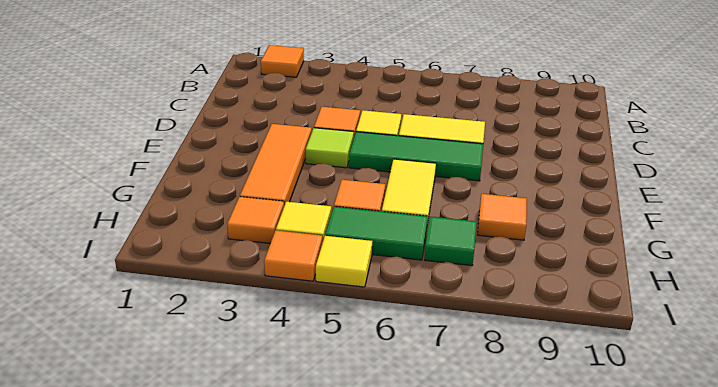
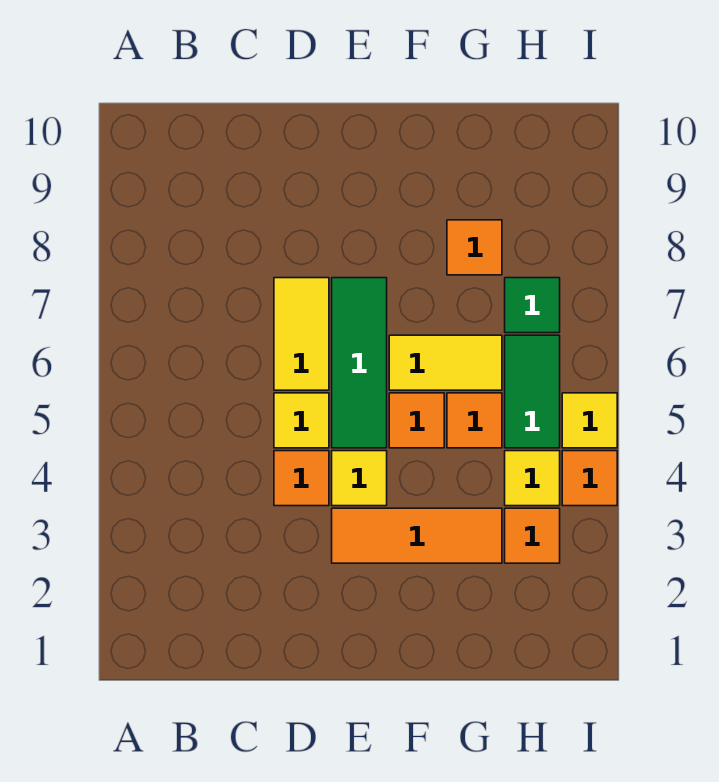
orange 1x1 tile [261,45,304,77] -> orange 1x1 tile moved to [389,393,444,448]
lime 1x1 tile [306,128,354,168] -> yellow 1x1 tile [332,451,387,506]

